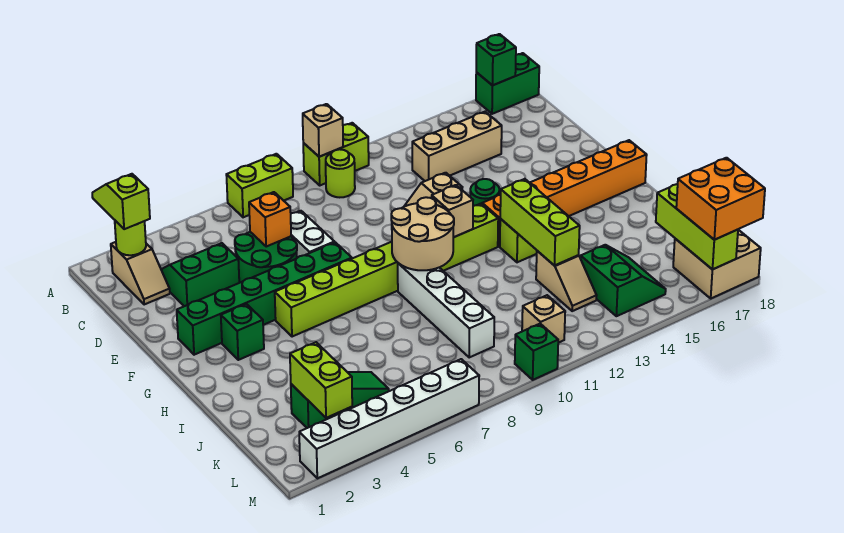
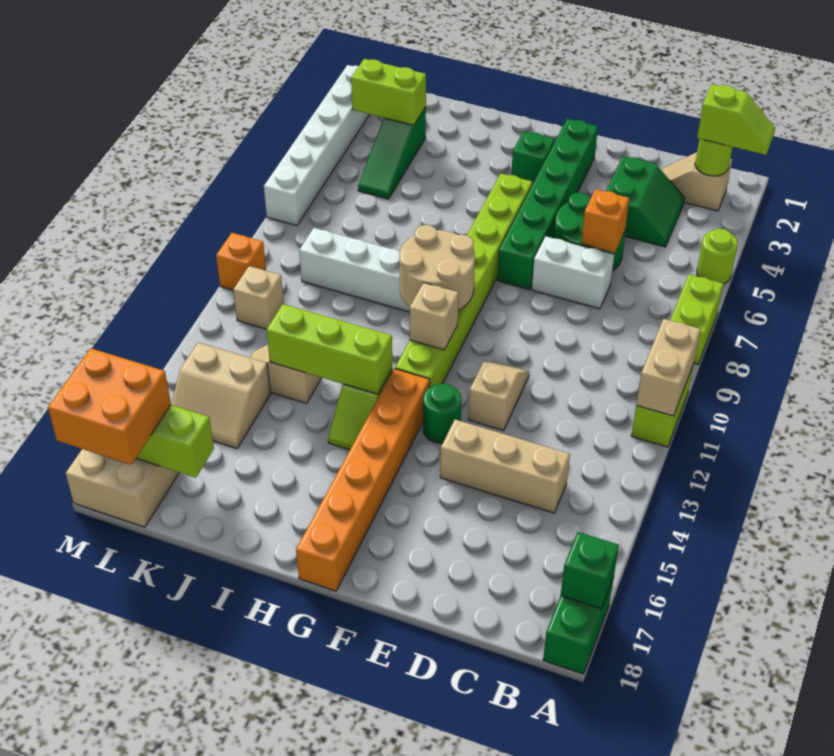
tan 1x1 brick [303,104,343,157] -> tan 1x2 brick [636,319,700,416]
lime 1x1 round brick [326,149,355,197] -> lime 1x1 round brick moved to [697,229,738,284]
tan 1x3 brick [412,112,502,181] -> tan 1x3 brick turned to [440,419,570,513]
green 2x2 slope [581,245,666,316] -> tan 2x2 slope [171,342,271,448]
green 1x1 brick [515,324,558,380] -> orange 1x1 brick [216,233,266,290]

